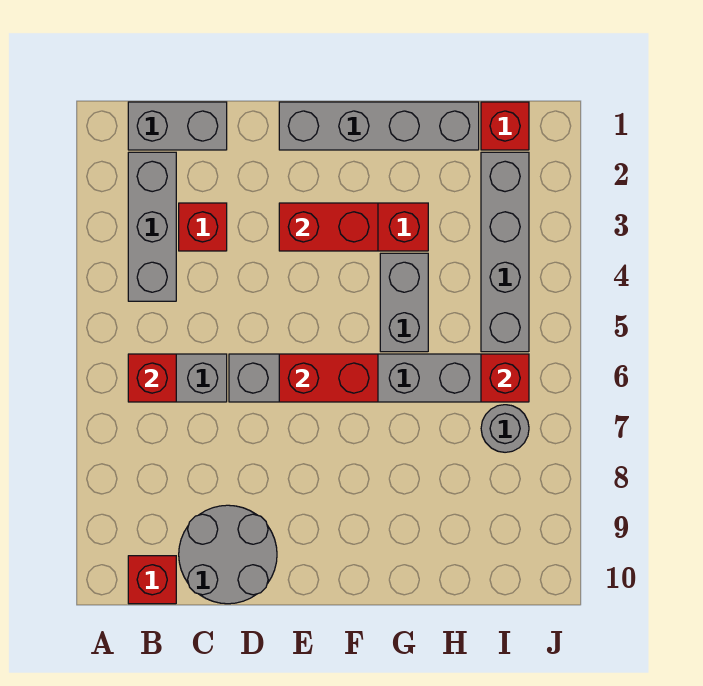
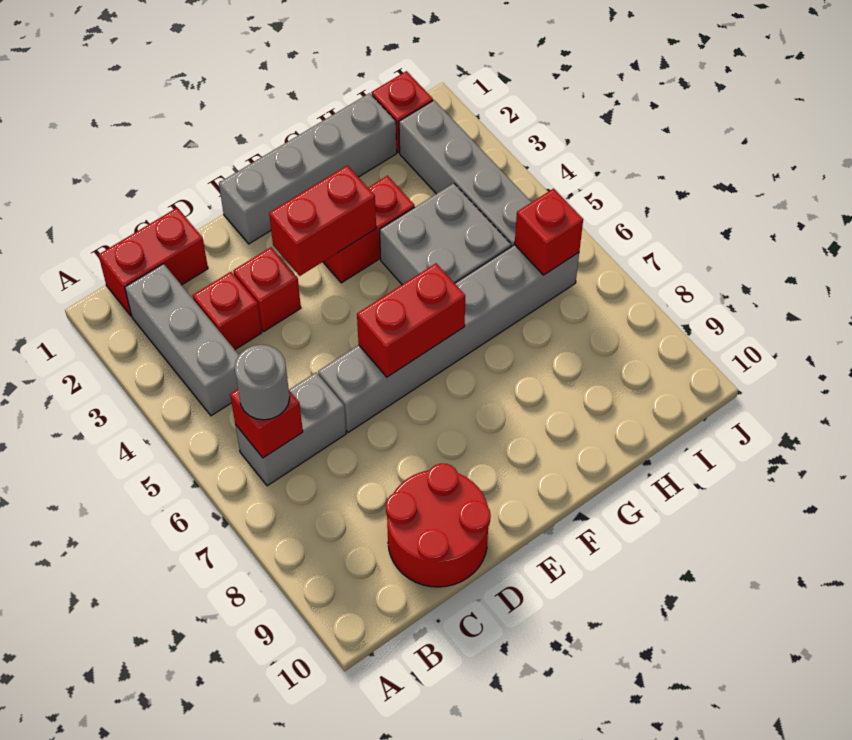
grey 1x2 brick [128,102,227,150] -> red 1x2 brick [99,208,208,316]
red 1x1 brick [128,556,176,604] -> red 1x1 brick moved to [233,247,301,331]
grey 2x2 round brick [179,505,277,604] -> red 2x2 round brick [386,463,491,587]
grey 1x2 brick [380,253,428,352] -> grey 2x2 brick [380,183,511,284]
grey 1x1 round brick [481,405,529,452] -> grey 1x1 round brick moved to [235,345,290,420]

